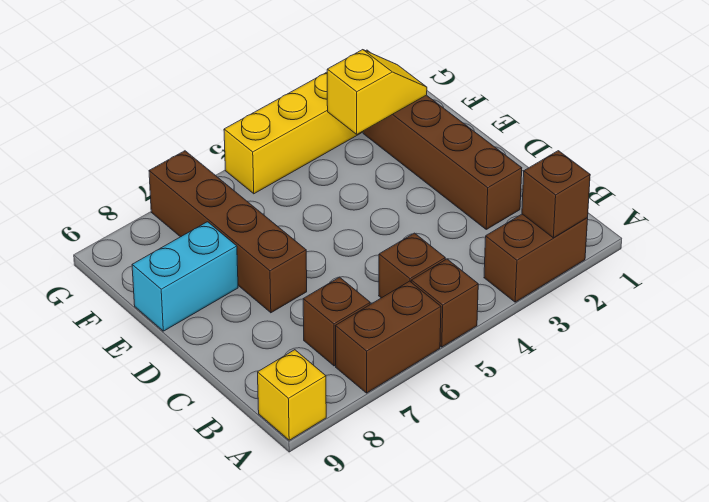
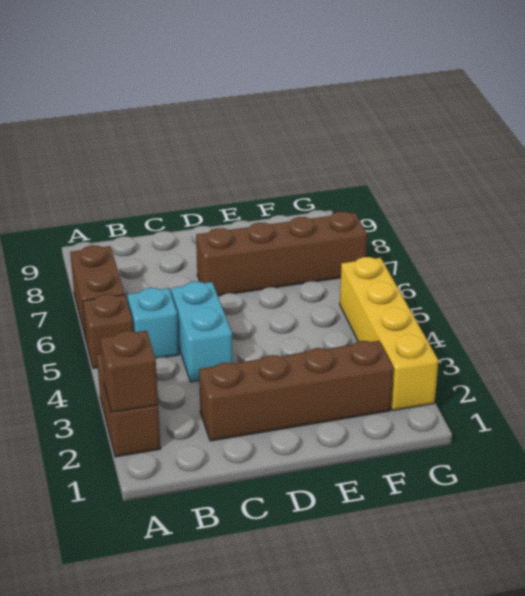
yellow 1x1 brick [258,350,326,440] -> none
brown 1x1 brick [379,233,445,298] -> cyan 1x1 brick [127,288,179,359]
brown 1x1 brick [303,277,370,366] -> none
cyan 1x2 brick [132,222,238,331] -> cyan 1x2 brick moved to [171,282,232,382]
yellow 1x2 slope [327,50,427,134] -> none

